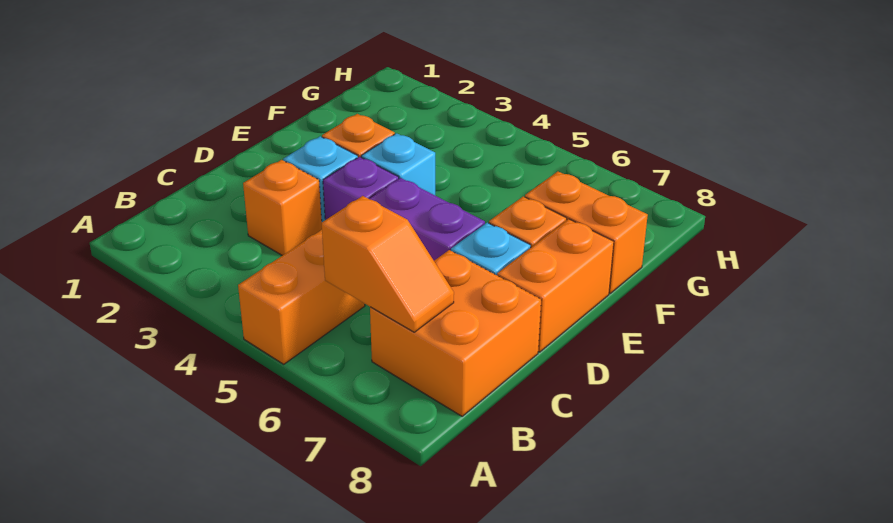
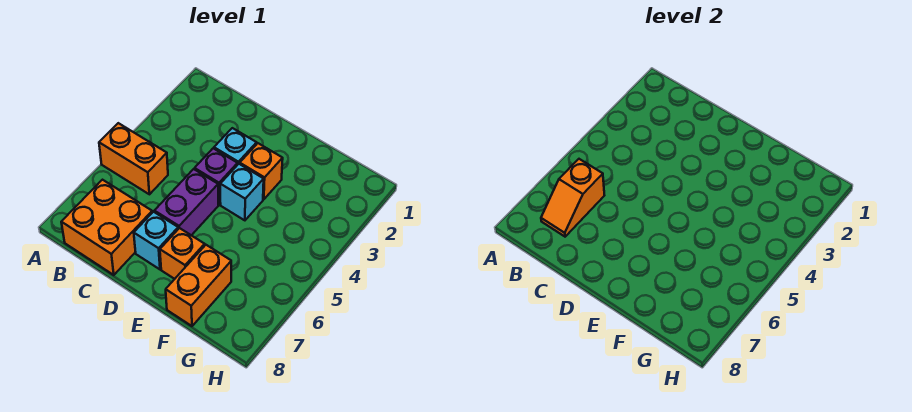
orange 1x1 brick [243,160,322,256] -> none
orange 1x2 brick [497,219,614,352] -> none

